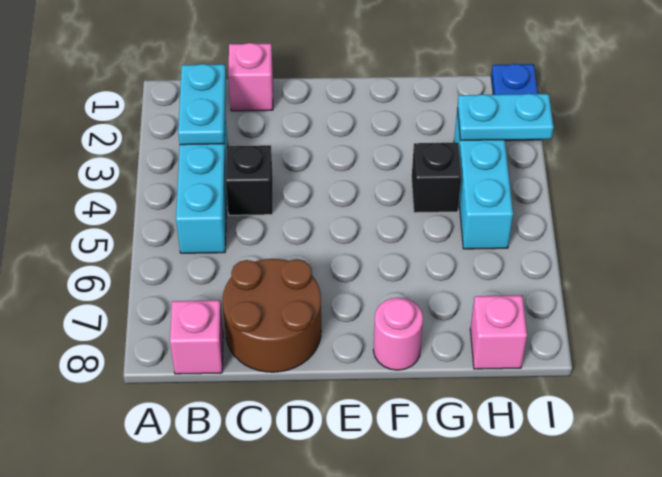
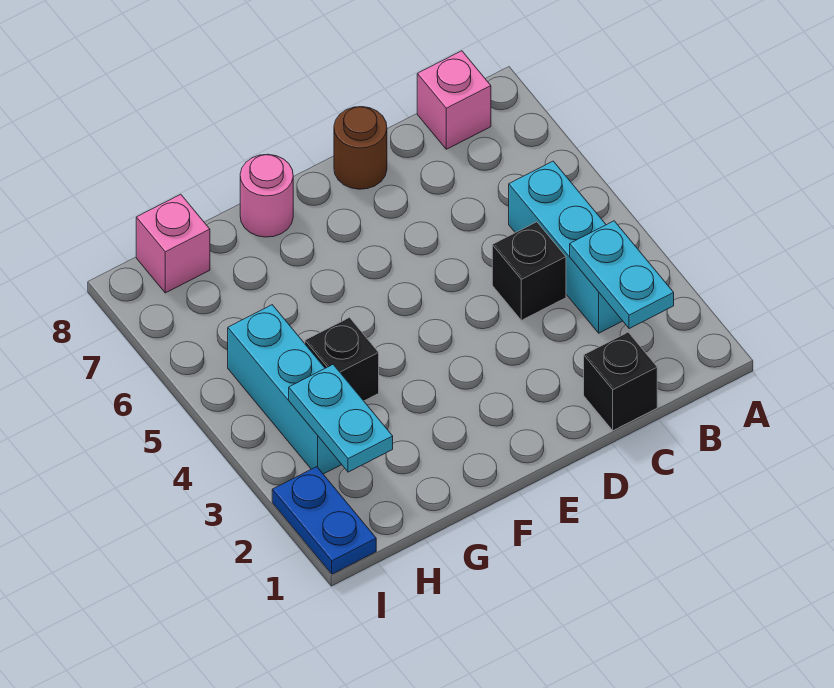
pink 1x1 brick [228,43,273,111] -> black 1x1 brick [584,332,657,431]
brown 2x2 round brick [223,259,321,372] -> brown 1x1 round brick [334,107,387,189]
cyan 1x2 plate [457,94,554,140] -> cyan 1x2 plate turned to [289,365,393,472]

